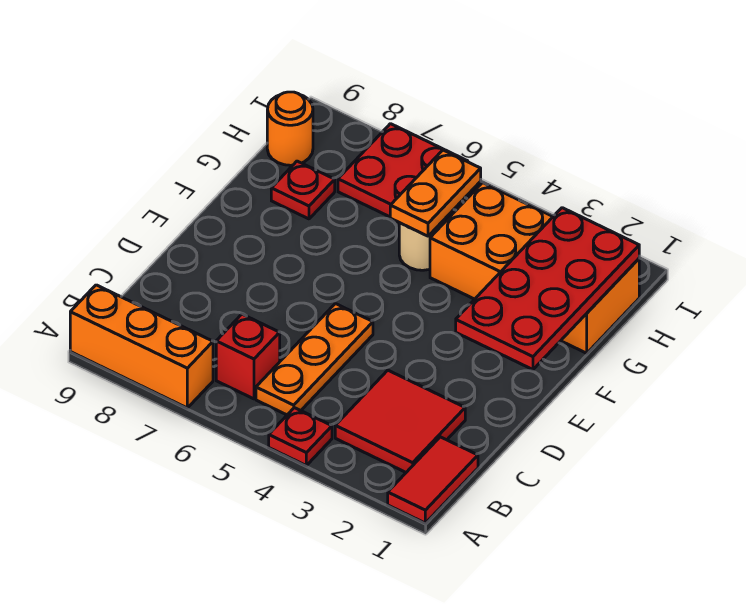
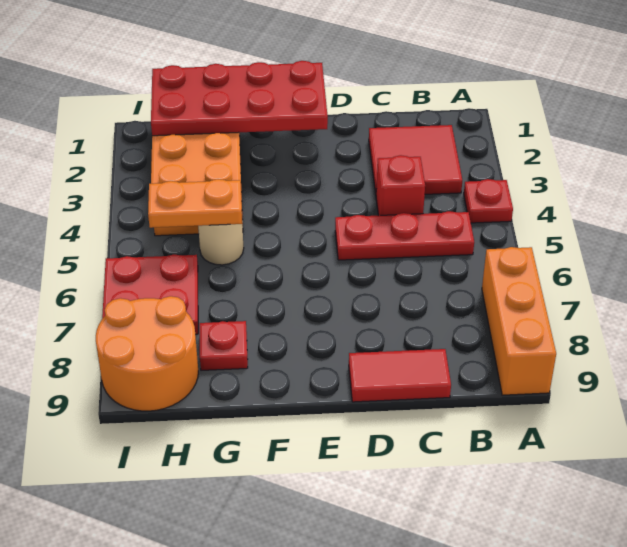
red 1x2 tile [388,437,478,523] -> red 1x2 tile moved to [349,349,451,402]
orange 1x3 plate [256,304,373,415] -> red 1x3 plate [335,211,474,260]
red 1x1 brick [216,314,280,399] -> red 1x1 brick moved to [376,155,425,216]
orange 1x1 round brick [267,92,313,165] -> orange 2x2 round brick [96,296,198,411]

